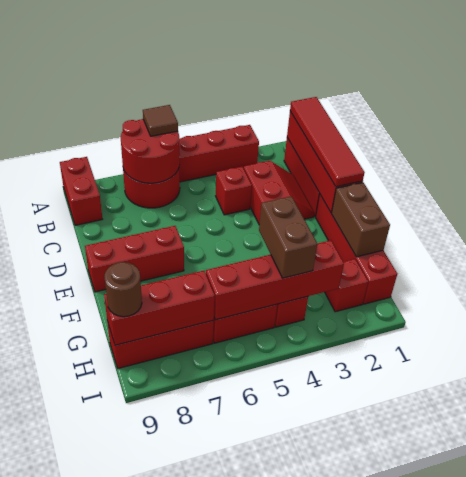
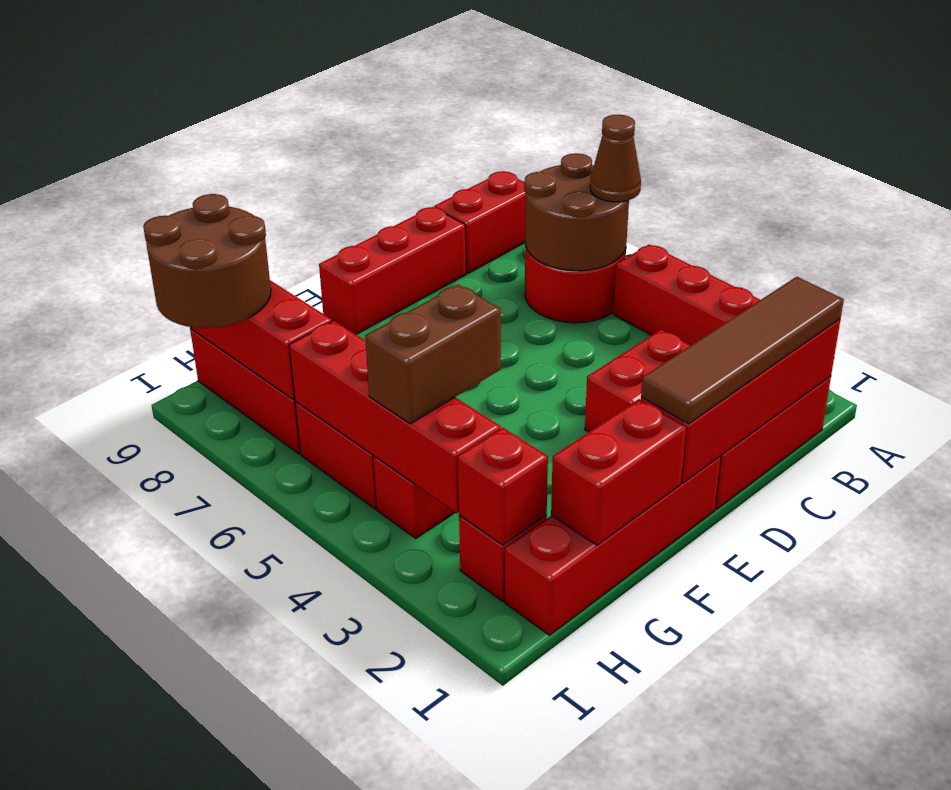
red 2x2 round brick [121,119,180,183] -> brown 2x2 round brick [524,153,629,271]
brown 1x1 tile [143,105,178,136] -> brown 1x1 cone [590,115,641,202]
red 1x4 tile [290,97,365,187] -> brown 1x4 tile [641,277,844,424]
red 1x1 brick [216,167,252,215] -> red 1x1 brick moved to [458,428,548,545]
red 1x3 brick [85,226,184,292] -> red 1x3 brick turned to [319,207,466,334]
brown 1x2 brick [332,182,390,257] -> red 1x2 brick [551,399,686,545]
brown 1x1 round brick [104,262,142,317] -> brown 2x2 round brick [143,194,271,328]

